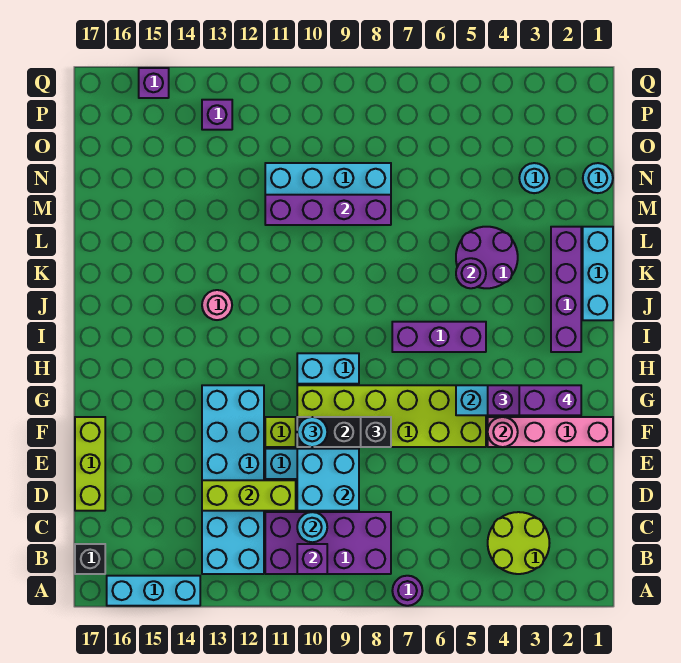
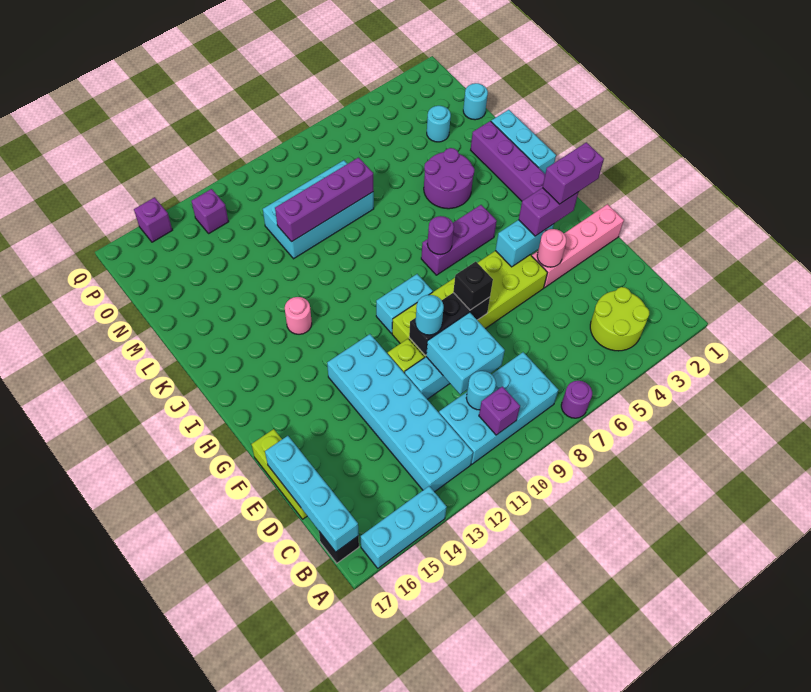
purple 2x4 brick [265,512,391,574] -> cyan 2x4 brick [439,352,558,464]
none -> cyan 1x4 brick [265,436,359,552]
lime 1x3 brick [202,480,296,511] -> none
purple 1x1 round brick [456,258,486,288] -> purple 1x1 round brick moved to [427,216,454,254]

